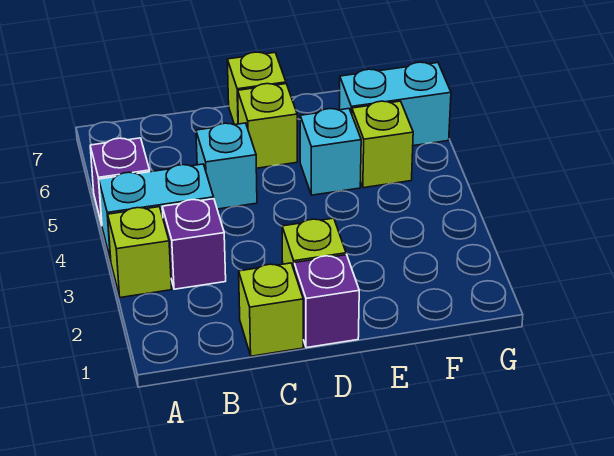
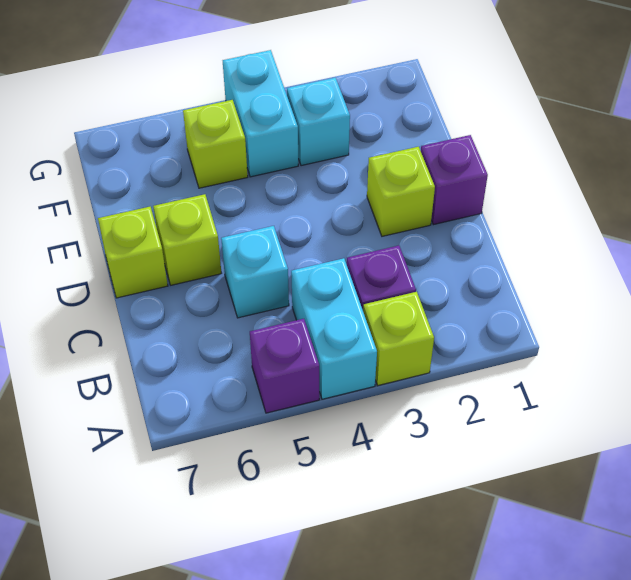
lime 1x1 brick [239,263,303,356] -> none
cyan 1x1 brick [300,109,361,195] -> cyan 1x1 brick moved to [287,78,350,166]
cyan 1x2 brick [339,62,451,146] -> cyan 1x2 brick moved to [223,50,298,177]

